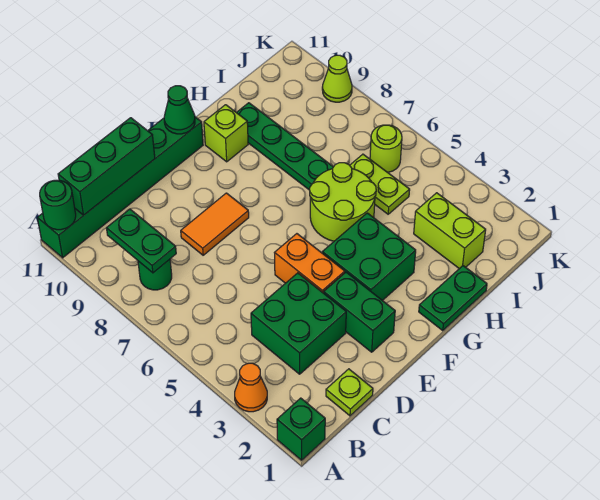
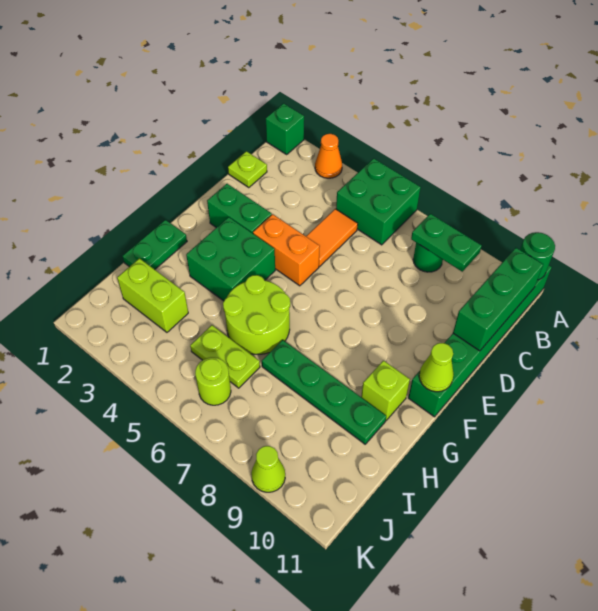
green 2x2 brick [251,273,346,374] -> green 2x2 brick moved to [336,158,421,245]
orange 1x2 tile [181,193,249,255] -> orange 1x2 tile moved to [306,209,358,266]
green 1x1 cone [164,86,195,134] -> lime 1x1 cone [419,343,454,392]

